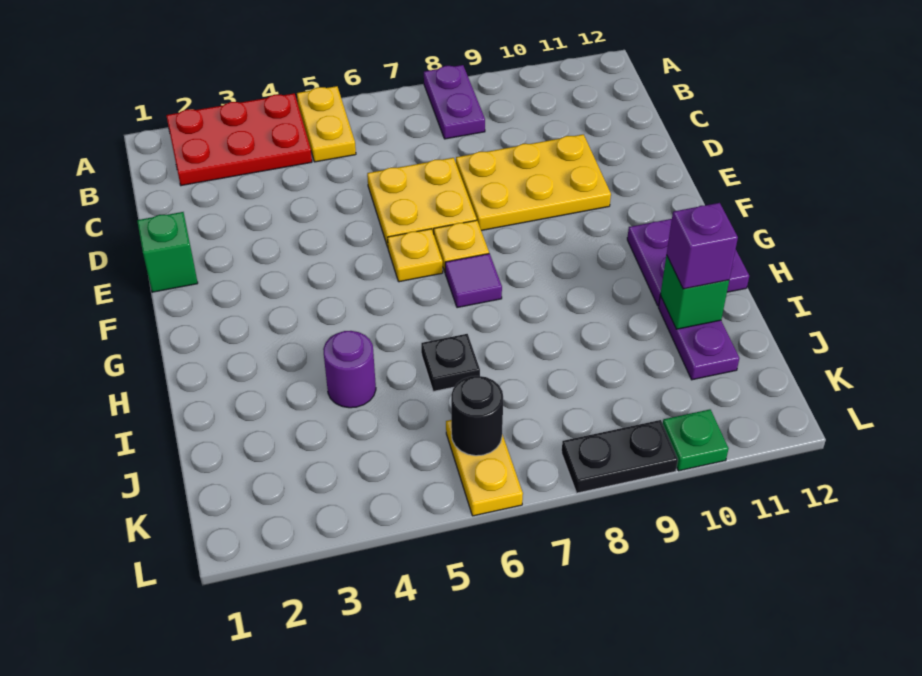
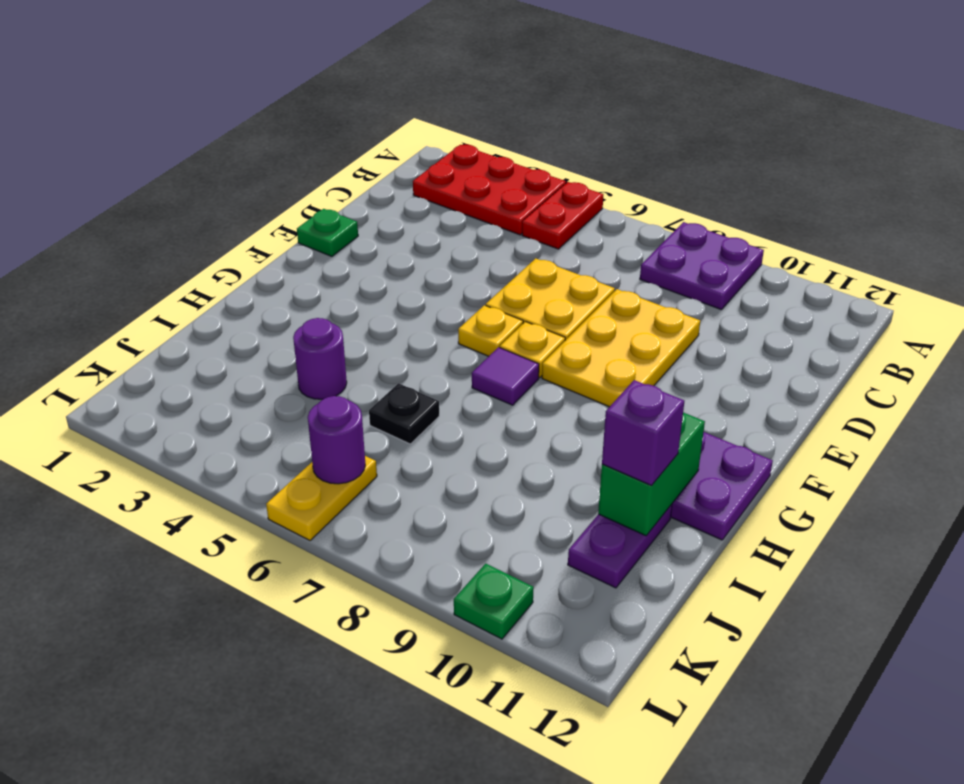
yellow 1x2 plate [297,86,356,162] -> red 1x2 plate [522,182,603,249]
purple 1x2 plate [424,65,485,139] -> purple 2x2 plate [640,222,764,310]
yellow 2x3 plate [456,134,611,231] -> yellow 2x3 plate turned to [542,289,700,407]
green 1x1 brick [137,212,198,292] -> green 1x1 plate [297,209,358,256]
green 1x1 brick [660,255,729,329] -> green 1x2 brick [598,412,705,536]
black 1x1 round brick [451,376,503,456] -> purple 1x1 round brick [308,396,365,484]
black 1x2 plate [561,420,678,493] -> none

